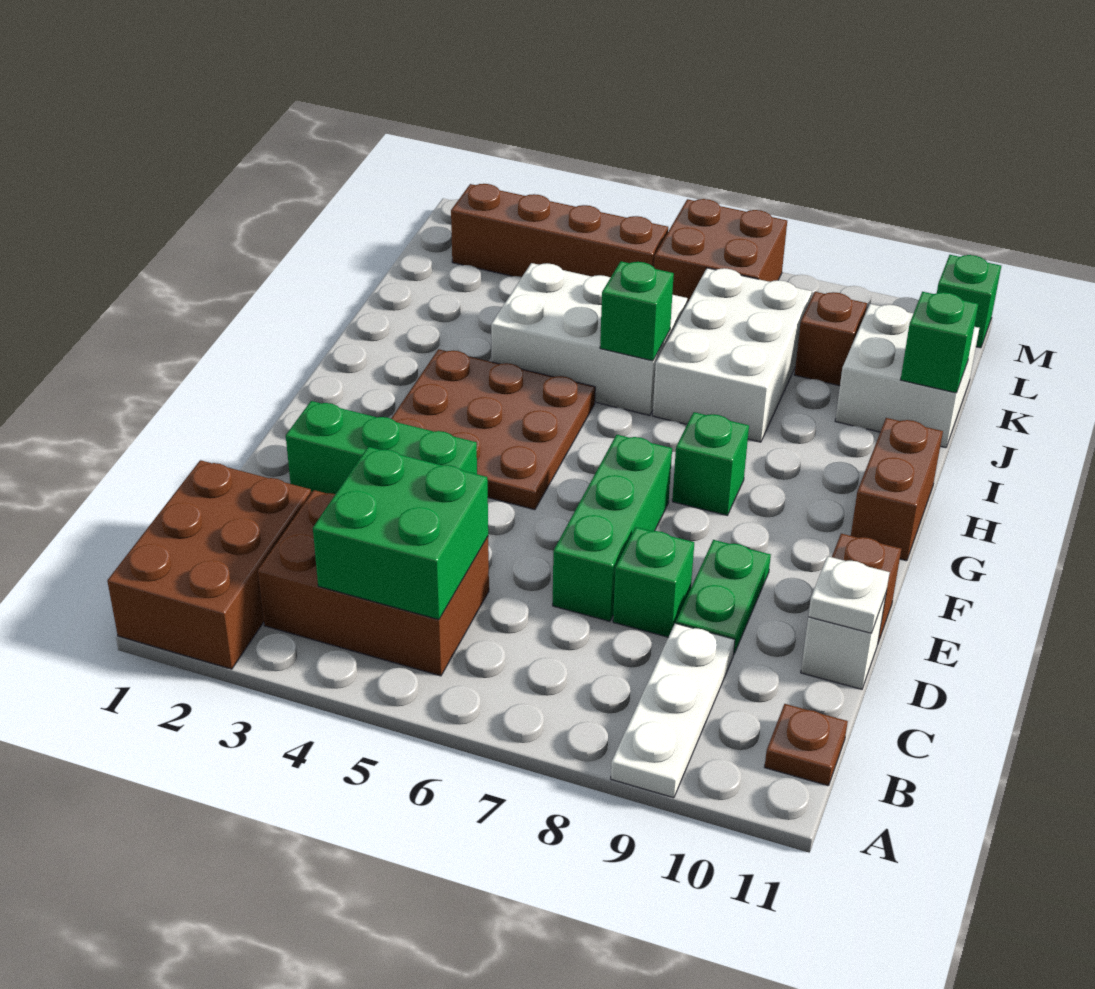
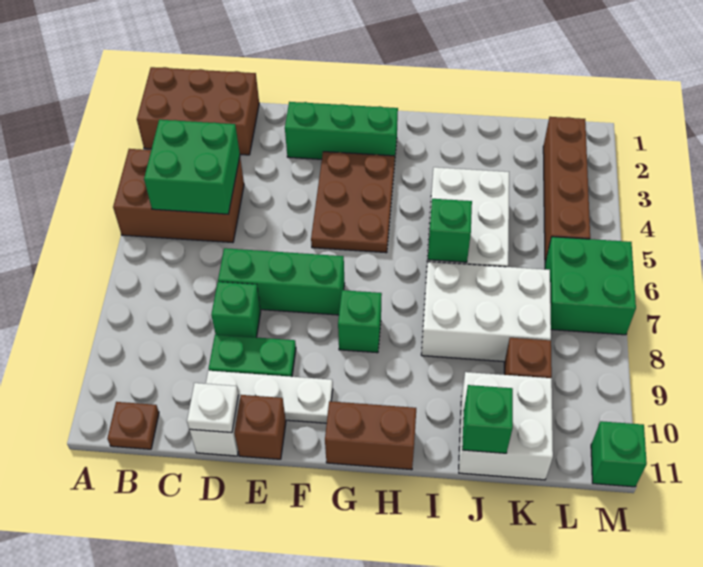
white 1x3 plate [611,623,735,798] -> white 1x3 plate moved to [206,371,333,423]
brown 2x3 brick [258,490,489,676] -> brown 2x3 brick turned to [113,149,244,243]
green 1x3 brick [286,401,477,494] -> green 1x3 brick turned to [285,102,398,159]
brown 3x3 plate [391,349,595,510] -> brown 2x3 plate [311,152,395,253]
brown 2x2 brick [654,199,787,303] -> green 2x2 brick [545,237,636,335]

